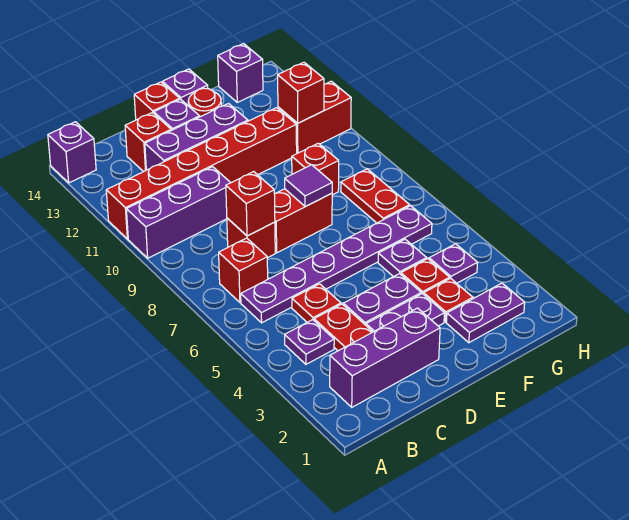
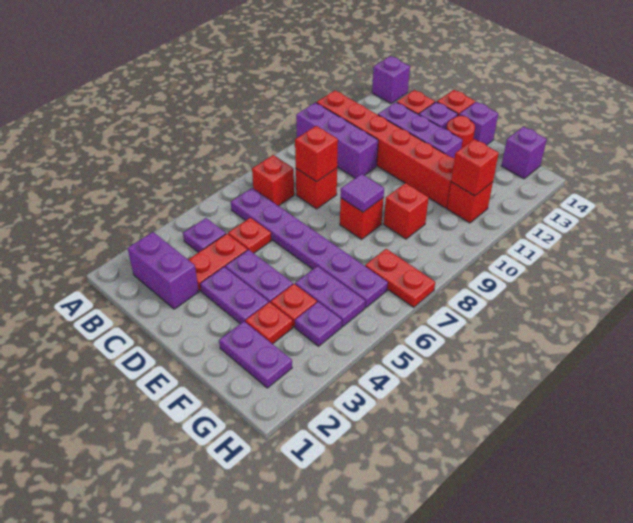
purple 1x3 brick [330,308,440,407] -> purple 1x2 brick [128,232,199,309]
red 1x2 brick [275,189,332,253] -> red 1x1 brick [340,198,384,239]
purple 1x1 plate [378,239,427,277] -> purple 1x2 plate [295,266,365,327]
red 1x2 plate [341,169,410,223] -> red 1x2 plate turned to [365,249,435,307]
red 1x2 brick [278,81,351,153] -> red 1x1 brick [447,182,493,223]

